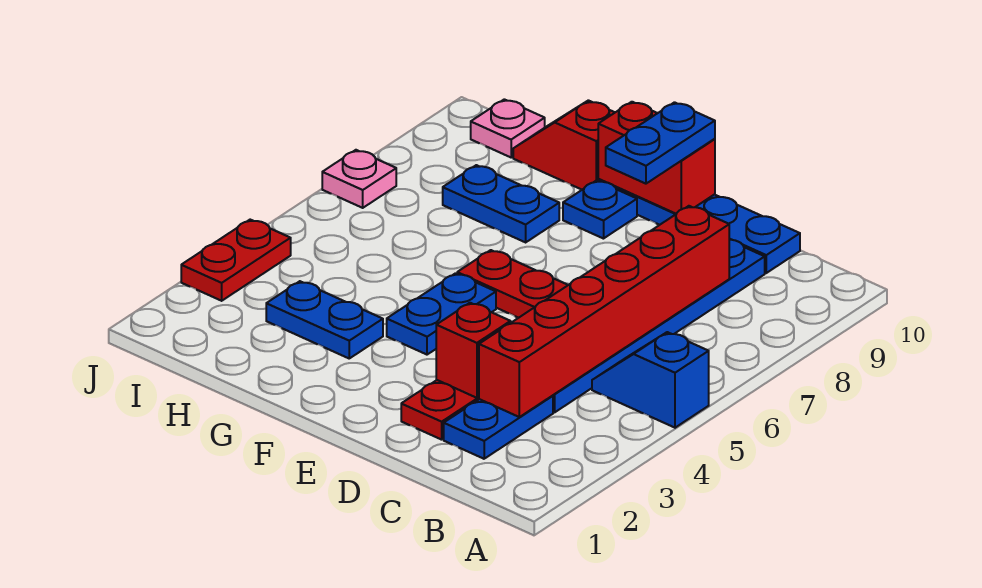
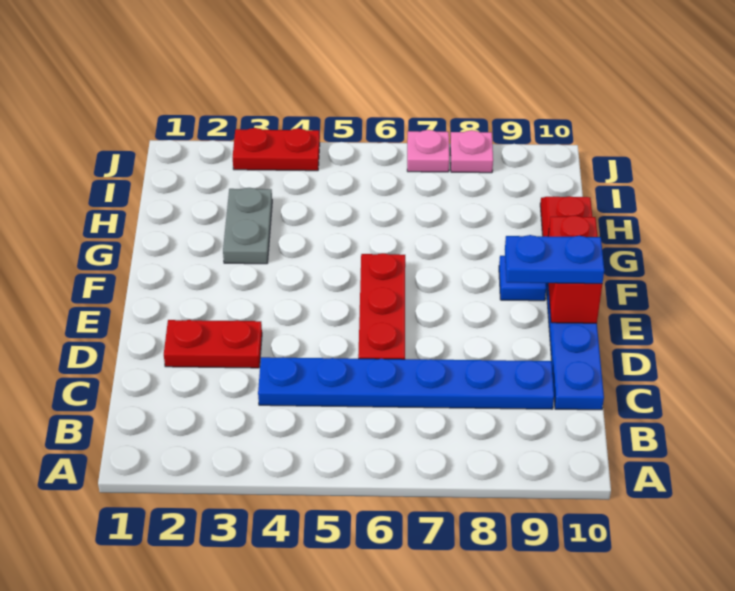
blue 1x2 slope [592,332,709,428] -> none
blue 1x2 plate [444,396,553,459] -> none
red 1x6 brick [479,206,729,417] -> none
red 1x1 brick [436,303,511,398] -> none
blue 1x2 plate [387,273,496,355] -> none
blue 1x2 plate [266,281,383,358] -> grey 1x2 plate [223,188,272,264]
blue 1x2 plate [443,165,559,242] -> none
pink 1x1 plate [471,99,545,157] -> pink 1x1 plate moved to [450,130,493,173]

